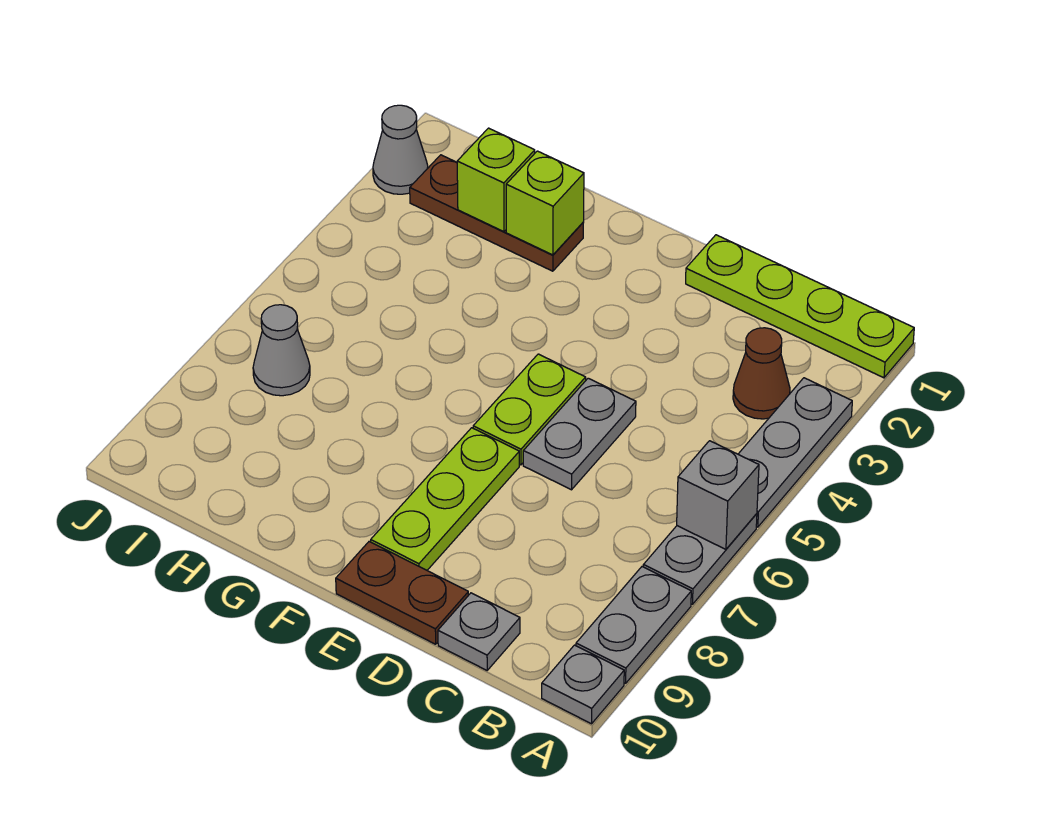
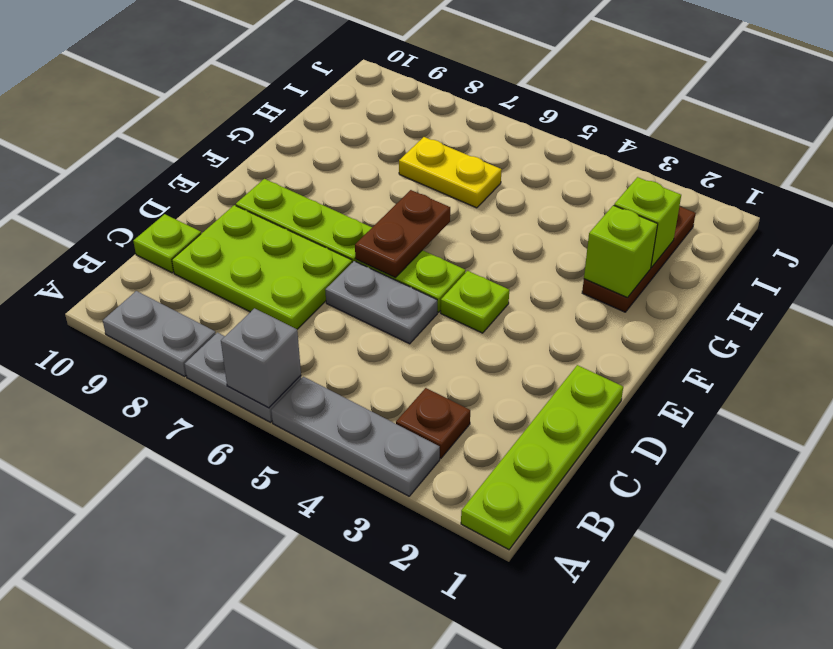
grey 1x1 plate [542,645,624,724] -> none
brown 1x1 cone [733,328,790,419] -> brown 1x1 plate [396,388,470,458]
none -> lime 2x3 plate [172,205,352,329]
grey 1x1 plate [438,593,520,670] -> lime 1x1 plate [133,214,201,273]
brown 1x2 plate [336,542,468,644] -> brown 1x2 plate moved to [355,190,450,278]
none -> lime 1x1 plate [441,271,509,333]
none -> yellow 1x2 plate [399,137,502,208]
grey 1x1 cone [253,305,310,396] -> none
grey 1x1 cone [373,105,428,194] -> none

